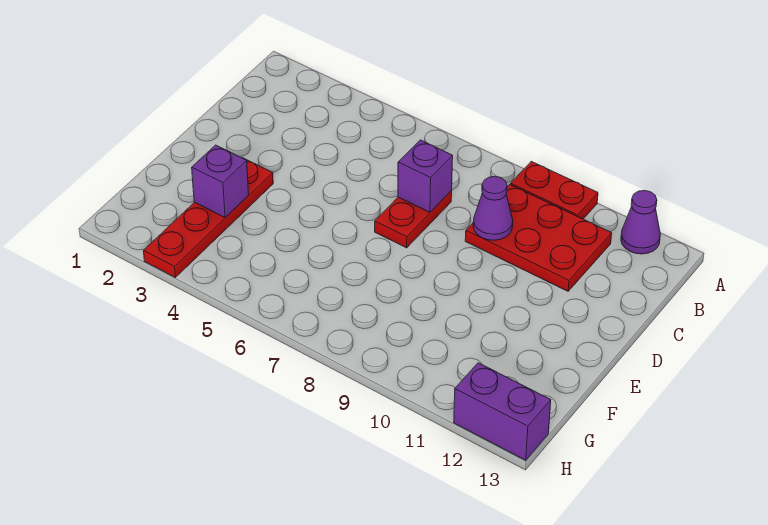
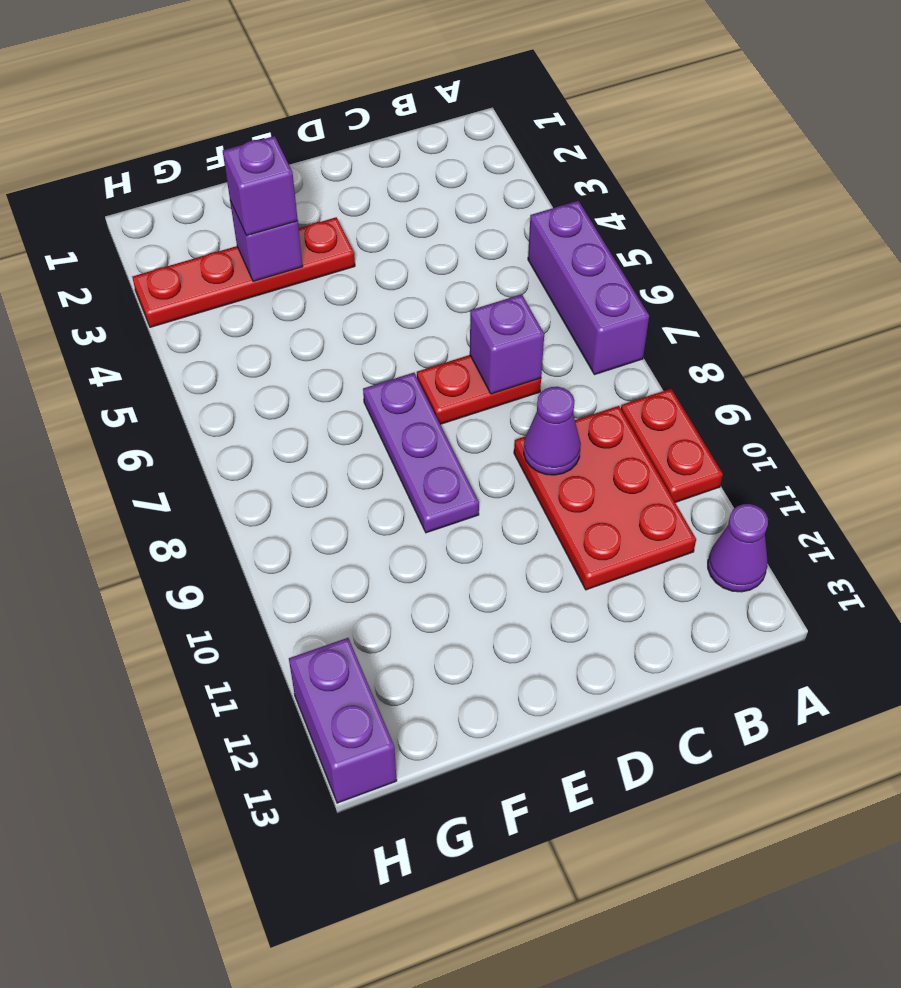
none -> purple 1x3 brick [528,201,649,375]
none -> purple 1x3 plate [363,373,479,533]
none -> purple 1x1 brick [223,136,298,236]

